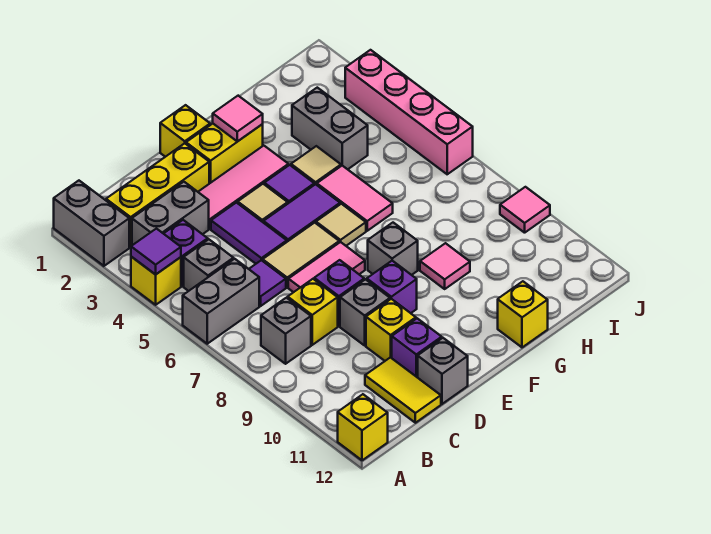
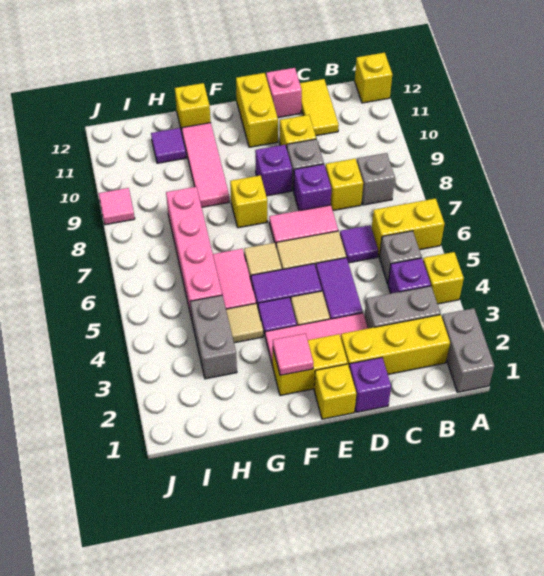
purple 1x1 tile [131,229,181,275] -> purple 1x1 tile moved to [151,128,186,163]
grey 1x2 brick [183,259,259,344] -> yellow 1x2 brick [372,198,445,257]
purple 1x1 brick [392,318,442,378] -> purple 1x1 brick moved to [349,357,391,412]
grey 1x1 brick [418,338,468,404] -> pink 1x1 brick [266,68,302,117]
none -> yellow 1x2 brick [236,73,278,147]
grey 1x1 brick [368,223,418,275] -> yellow 1x1 brick [230,175,267,228]
pink 1x1 tile [420,243,470,289] -> pink 1x3 tile [182,123,229,207]
pink 1x4 brick [345,50,473,174] -> pink 1x4 brick moved to [166,187,222,319]

